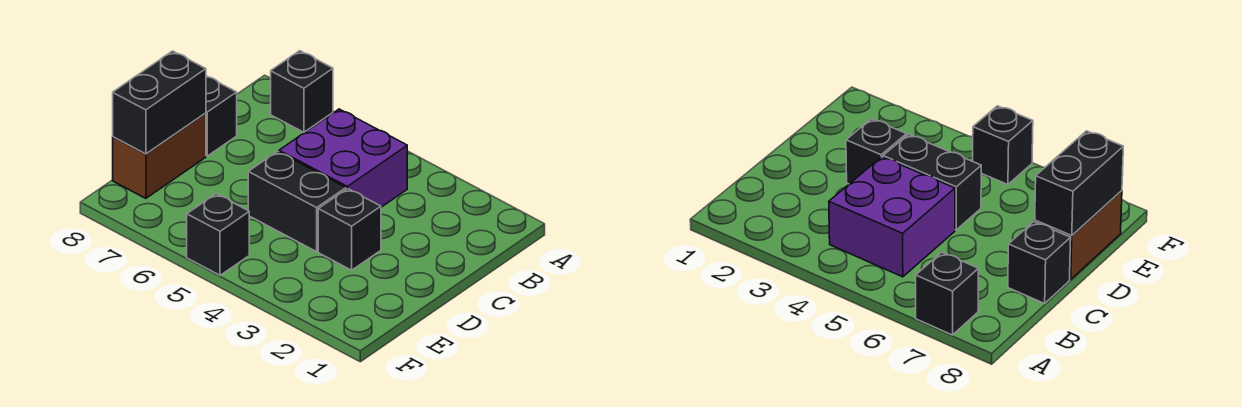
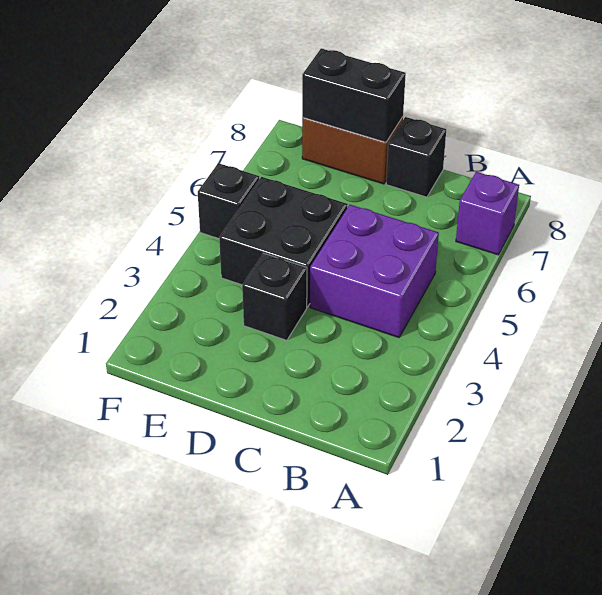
black 1x1 brick [271,51,333,132] -> purple 1x1 brick [456,172,519,255]
black 1x2 brick [248,151,346,252] -> black 2x2 brick [219,177,348,307]

